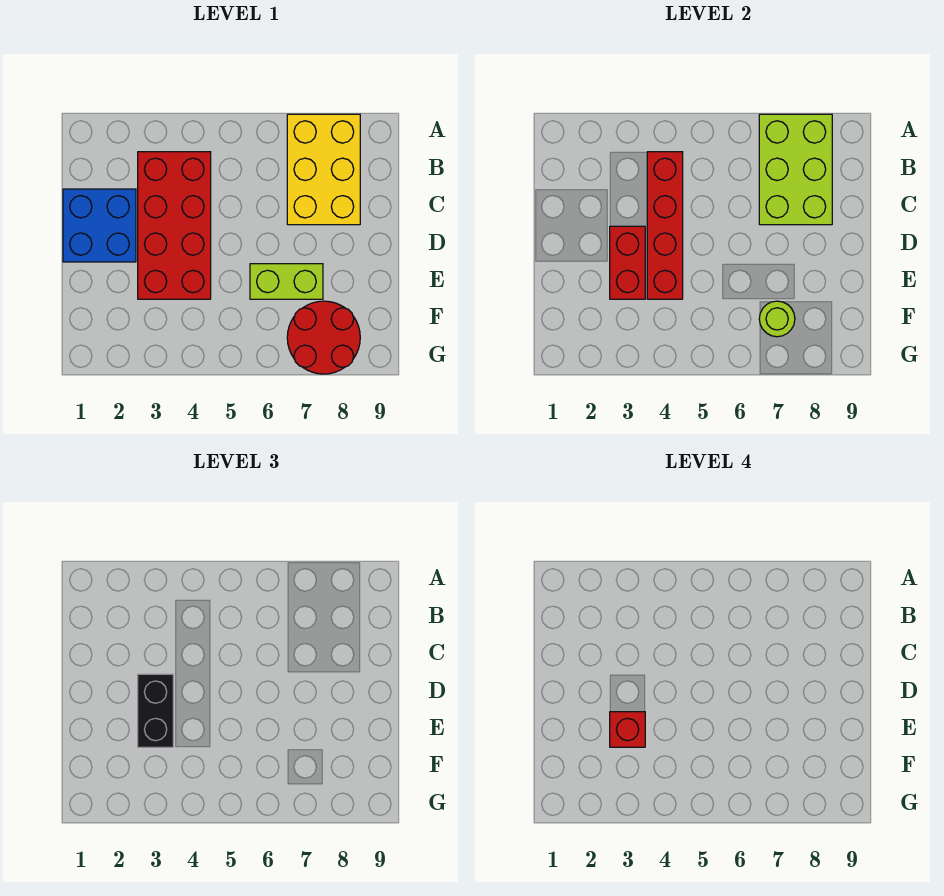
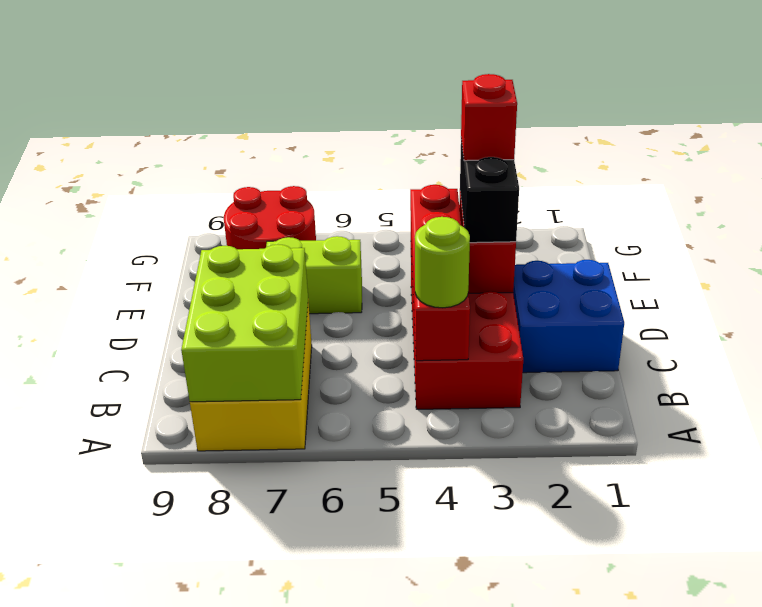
lime 1x1 round brick [759,301,795,337] -> lime 1x1 round brick moved to [415,217,470,308]

